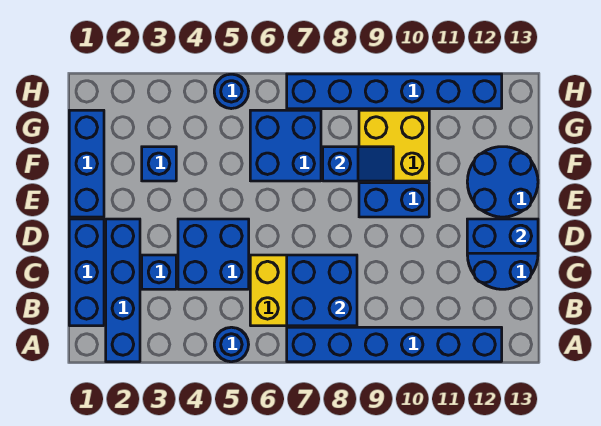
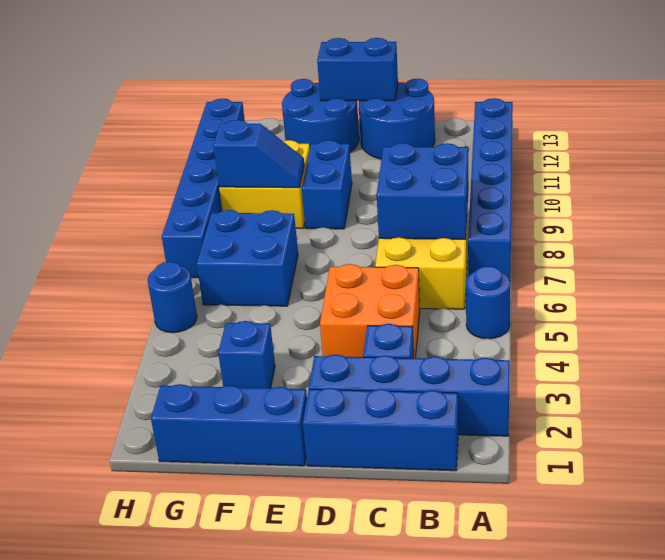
blue 2x2 brick [178,219,249,289] -> orange 2x2 brick [320,264,420,358]
blue 1x2 brick [467,219,538,253] -> blue 1x2 brick turned to [317,38,398,101]
blue 1x2 slope [323,147,393,181] -> blue 1x2 slope turned to [213,120,304,188]

